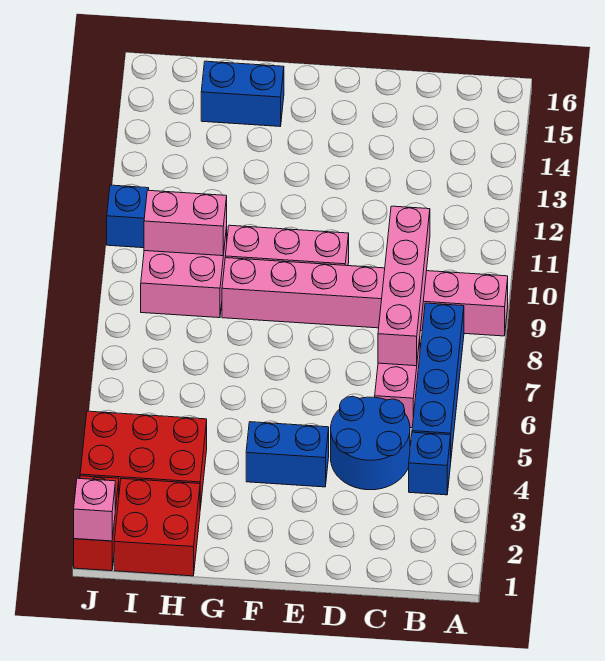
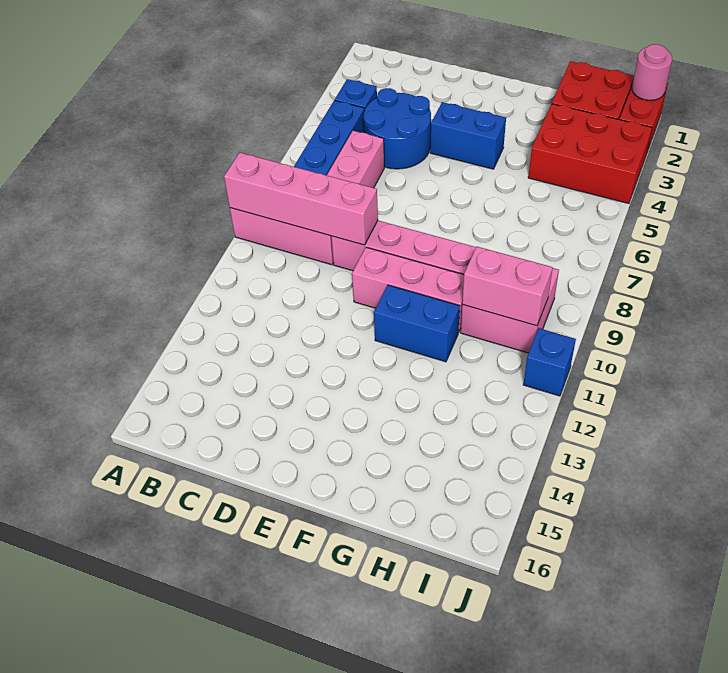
pink 1x4 brick [378,206,430,366] -> pink 1x4 brick turned to [224,153,378,245]
blue 1x2 brick [201,61,284,126] -> blue 1x2 brick moved to [374,285,460,362]
pink 1x1 brick [74,478,115,541] -> pink 1x1 round brick [632,44,672,100]

